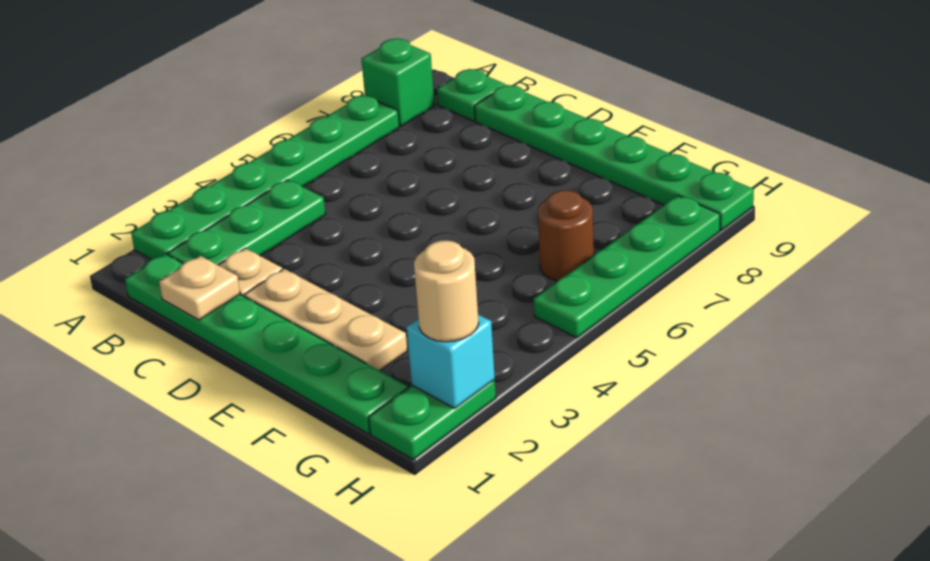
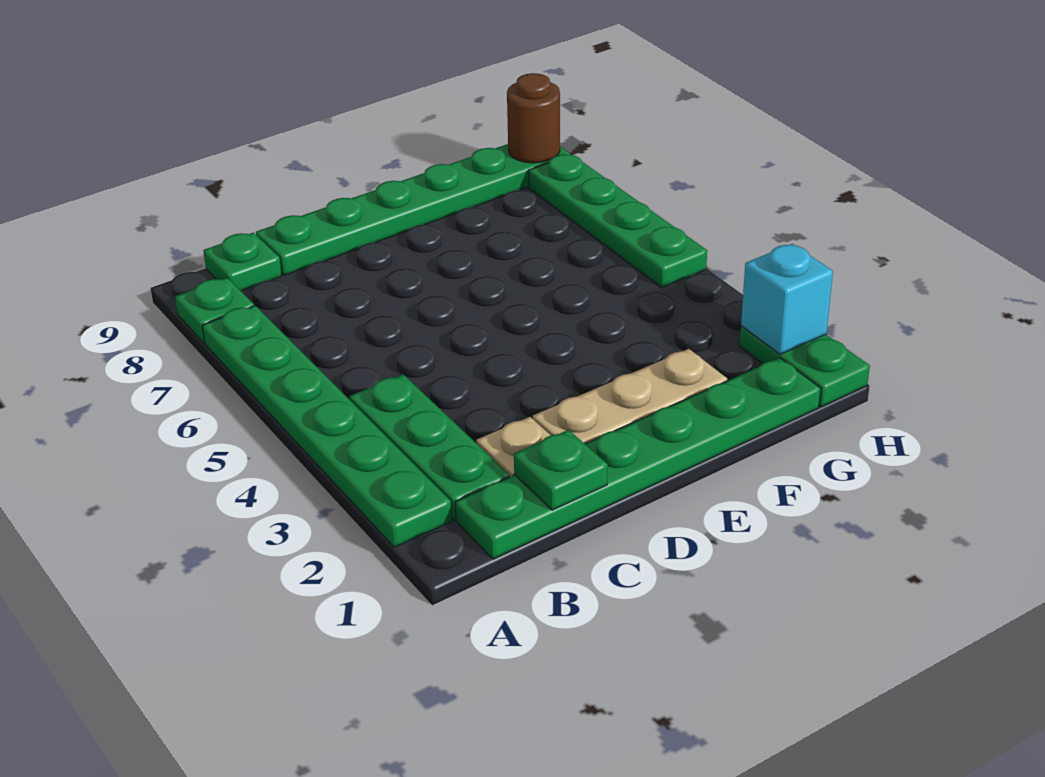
green 1x1 brick [361,39,435,126] -> green 1x1 plate [175,278,254,343]
tan 1x1 plate [159,256,240,320] -> green 1x1 plate [514,430,608,510]
brown 1x1 round brick [538,190,594,281] -> brown 1x1 round brick moved to [507,73,560,163]
tan 1x1 round brick [414,241,479,342] -> none

